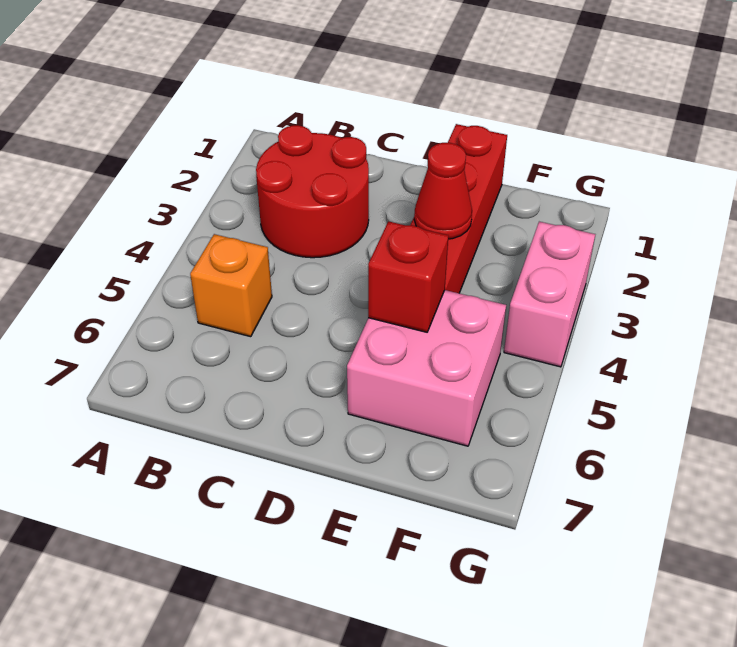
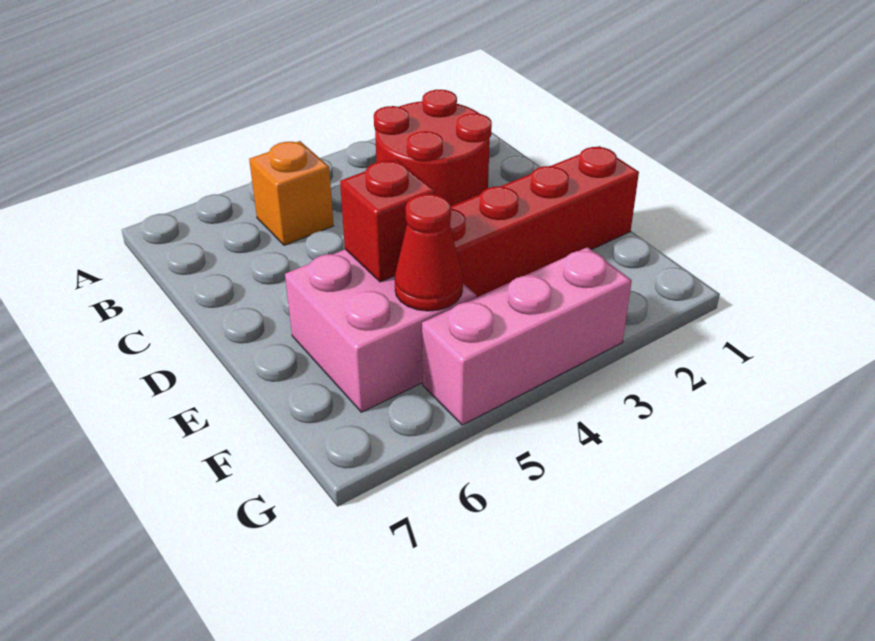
red 1x1 cone [414,143,472,239] -> red 1x1 cone moved to [395,194,463,311]
pink 1x2 brick [504,222,595,367] -> pink 1x3 brick [422,247,632,425]

